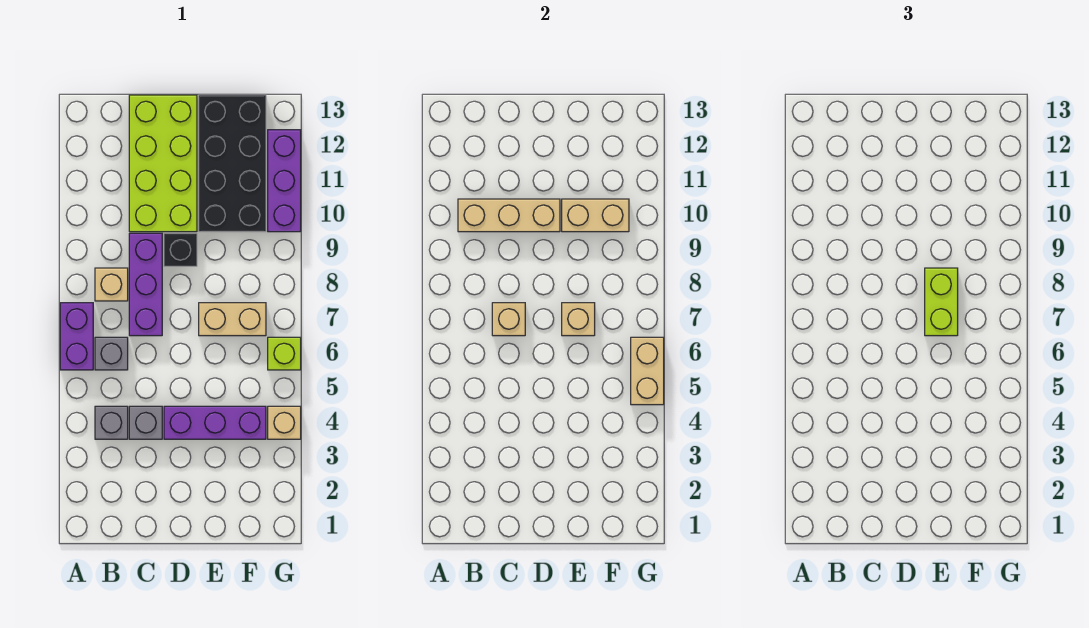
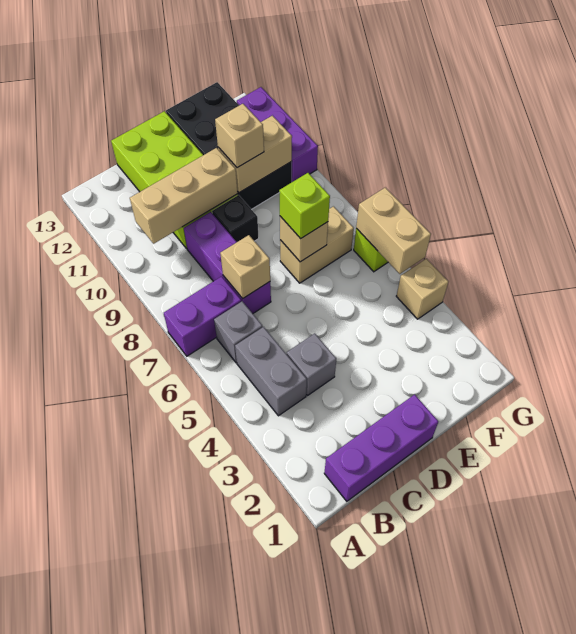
purple 1x2 brick [60,303,93,370] -> purple 1x2 brick turned to [164,276,241,356]
grey 1x1 brick [95,406,128,439] -> grey 1x2 brick [235,327,307,416]
tan 1x1 brick [95,268,128,301] -> tan 1x1 brick moved to [215,104,264,168]
purple 1x3 brick [164,406,266,439] -> purple 1x3 brick moved to [324,394,439,501]
lime 1x2 brick [925,268,958,336] -> lime 1x1 brick [279,173,330,239]

